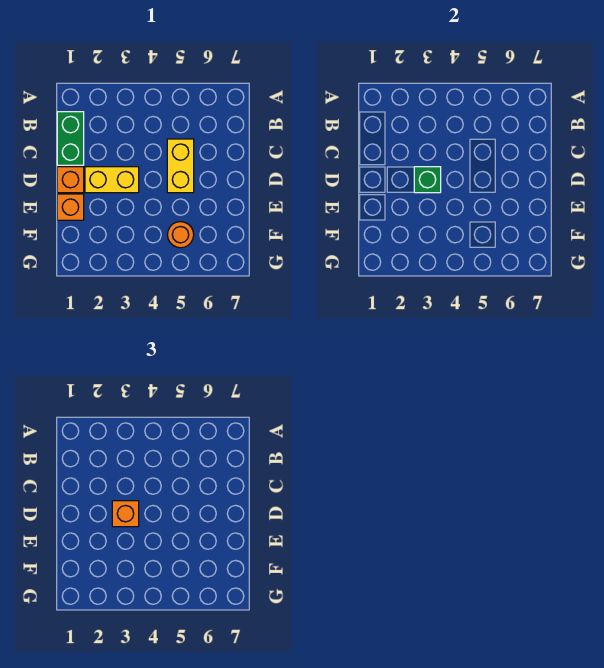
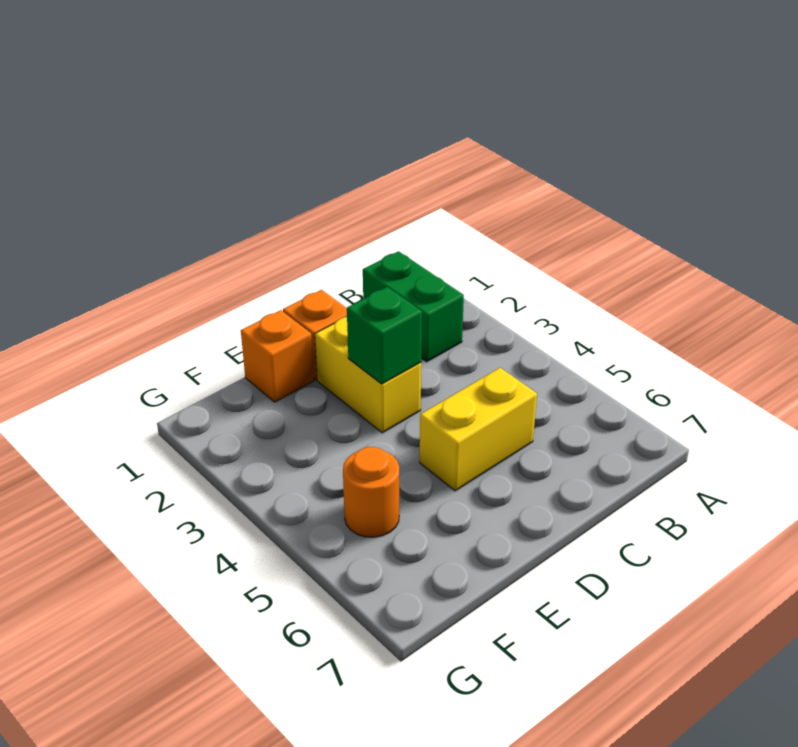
green 1x2 brick [57,112,84,165] -> green 1x2 brick turned to [363,251,464,362]
orange 1x1 brick [112,501,139,527] -> none

